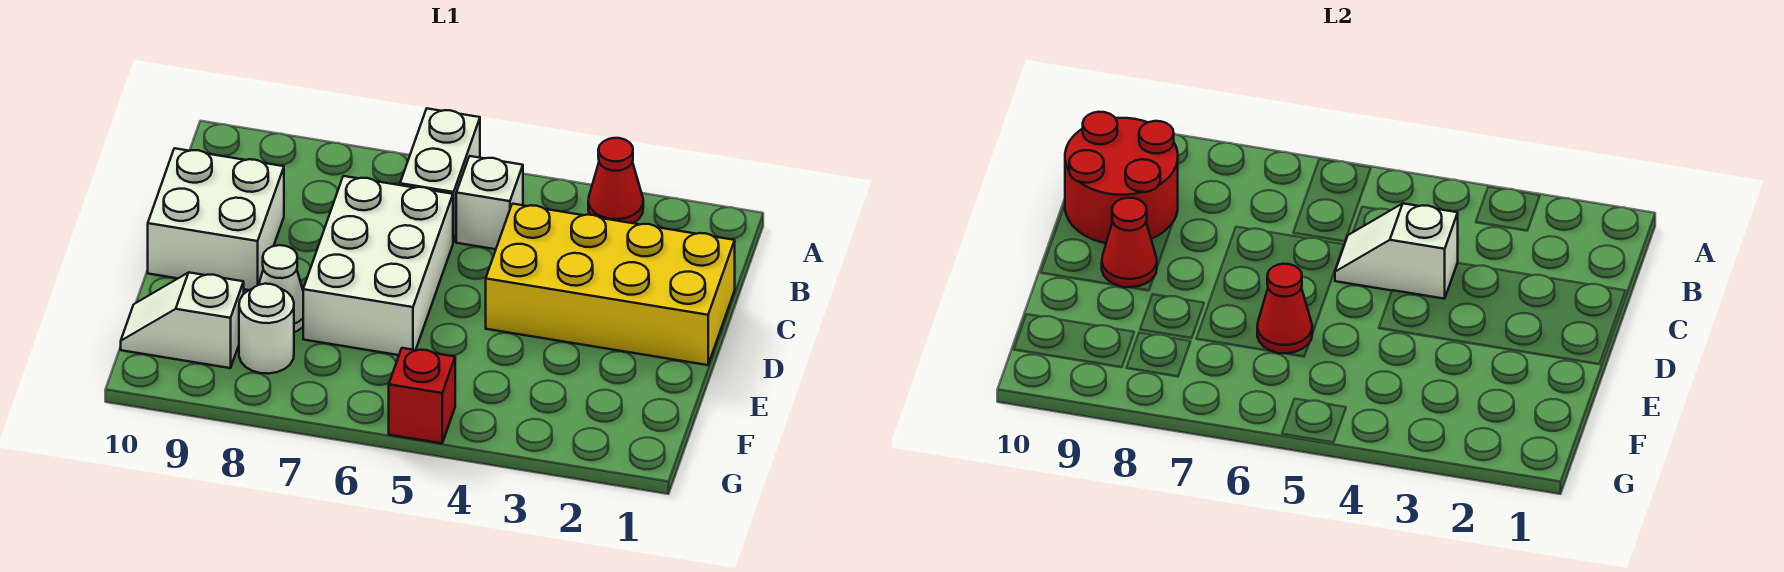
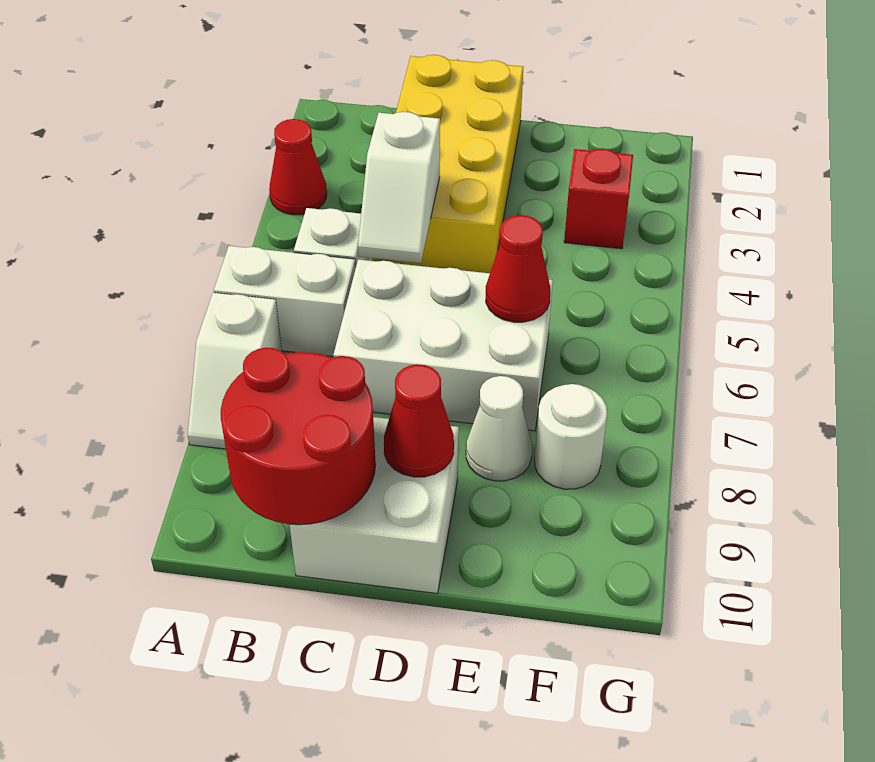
white 1x2 slope [121,272,244,368] -> white 1x2 slope moved to [188,293,282,449]
red 1x1 brick [389,348,455,443] -> red 1x1 brick moved to [564,149,633,249]

